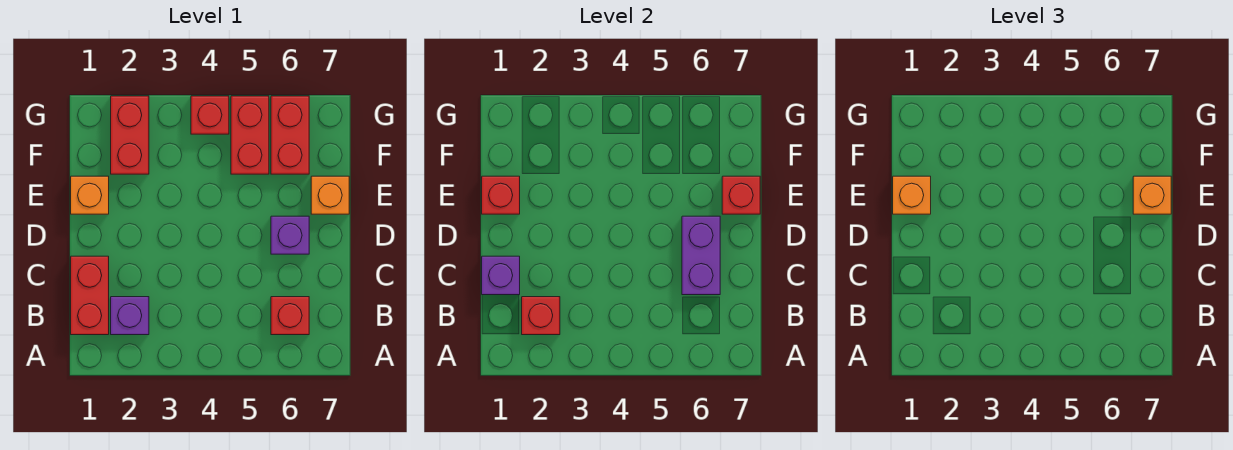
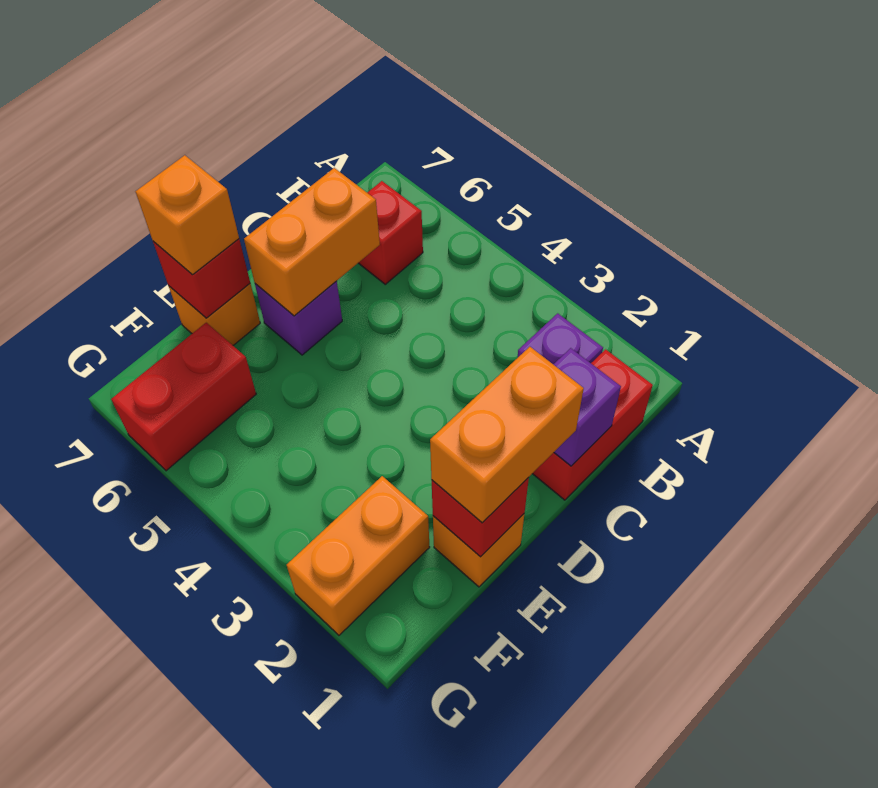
red 1x1 brick [522,297,560,335] -> none
purple 1x2 brick [682,216,720,295] -> orange 1x2 brick [244,168,380,316]
orange 1x1 brick [893,176,931,214] -> orange 1x2 brick [430,347,584,523]
red 1x2 brick [111,96,149,174] -> orange 1x2 brick [287,476,430,635]
red 1x2 brick [231,96,269,174] -> none
red 1x1 brick [191,96,229,134] -> none

